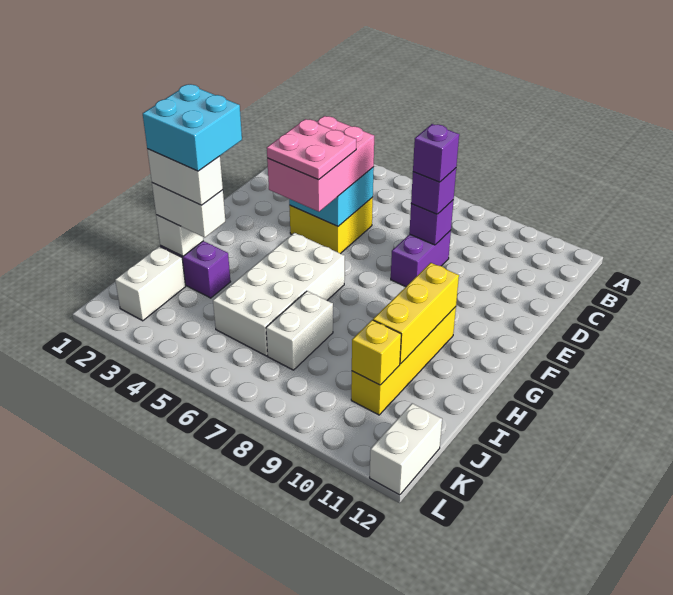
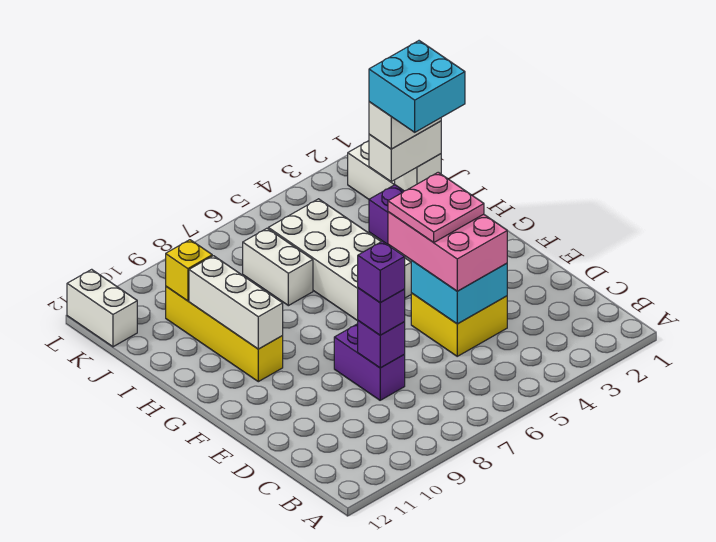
yellow 1x3 brick [373,263,459,364] -> white 1x3 brick [189,256,283,349]

